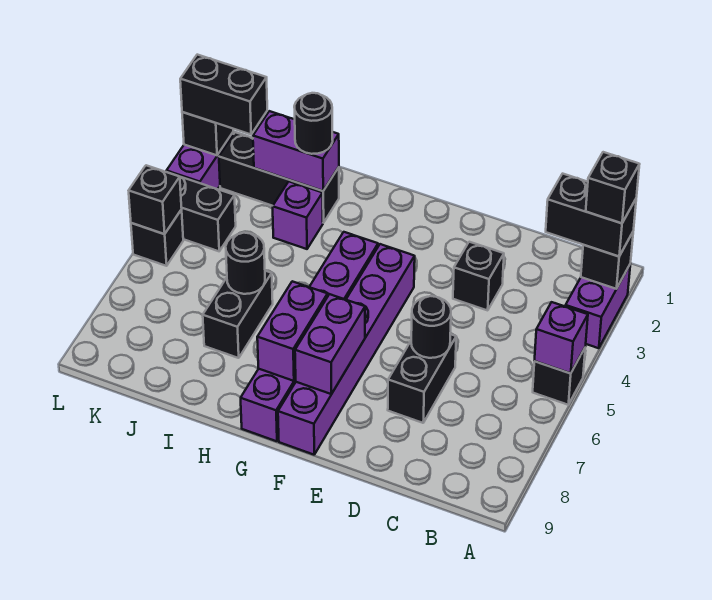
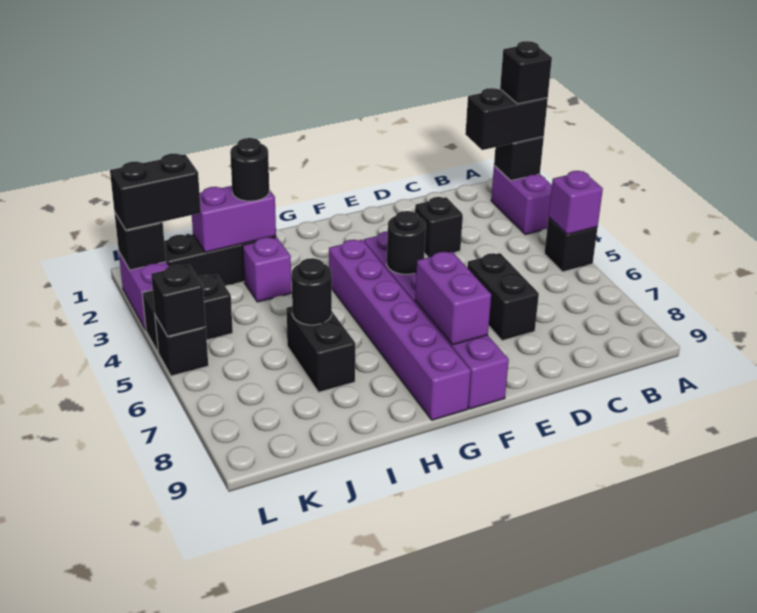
black 1x1 round brick [411,296,451,358] -> black 1x1 round brick moved to [387,211,426,274]
purple 1x2 brick [257,281,328,381] -> none

